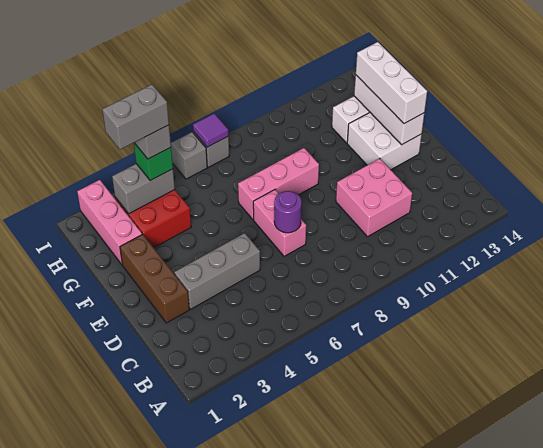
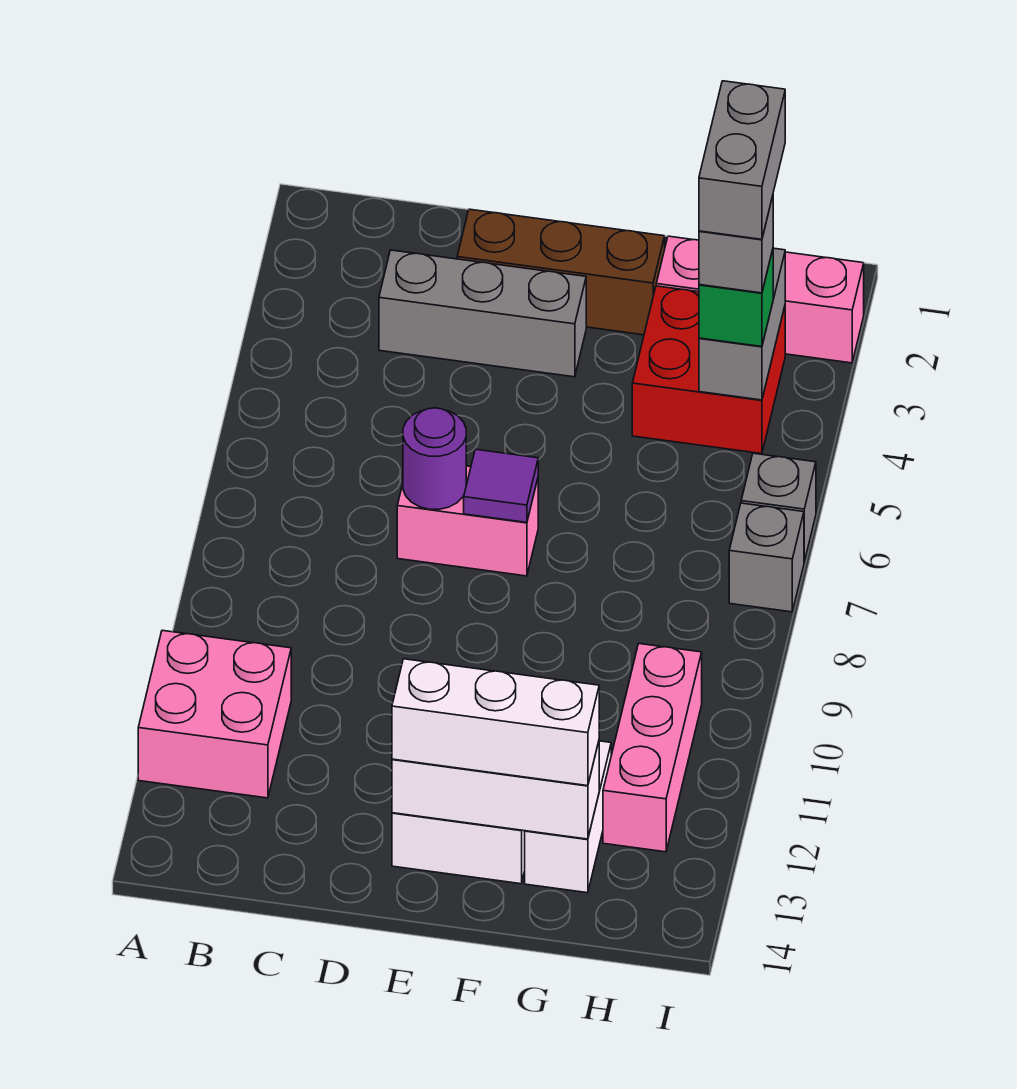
pink 2x2 brick [336,159,412,237] -> pink 2x2 brick moved to [138,630,291,798]
grey 1x3 brick [174,233,260,309] -> grey 1x3 brick turned to [379,250,586,377]
pink 1x3 brick [238,148,319,220] -> pink 1x3 brick moved to [603,644,702,852]
purple 1x1 tile [193,114,229,147] -> purple 1x1 tile moved to [464,449,538,522]

